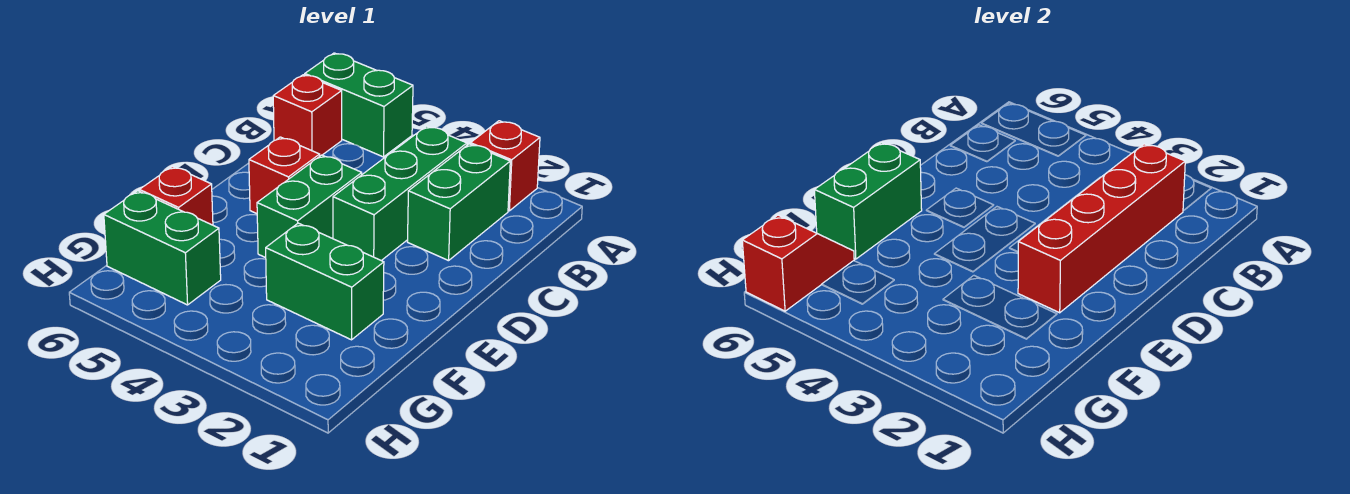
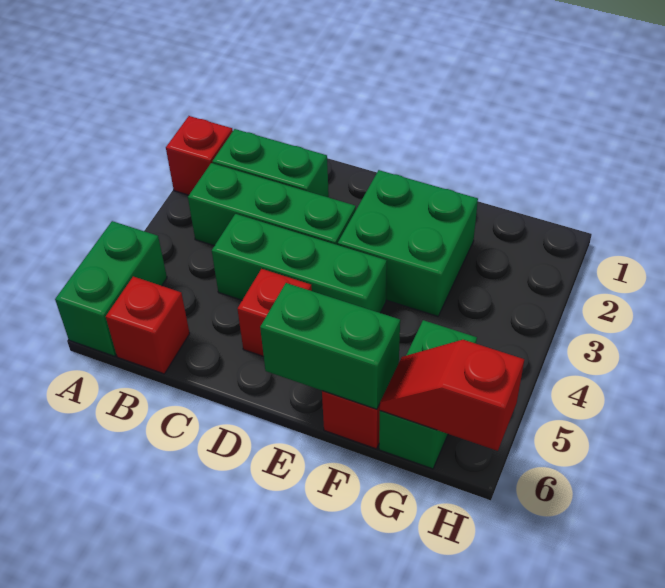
red 1x4 brick [1018,144,1185,313] -> none
green 1x2 brick [257,155,362,258] -> green 1x3 brick [212,214,387,313]
green 1x2 brick [266,223,384,340] -> green 2x2 brick [338,170,478,316]

